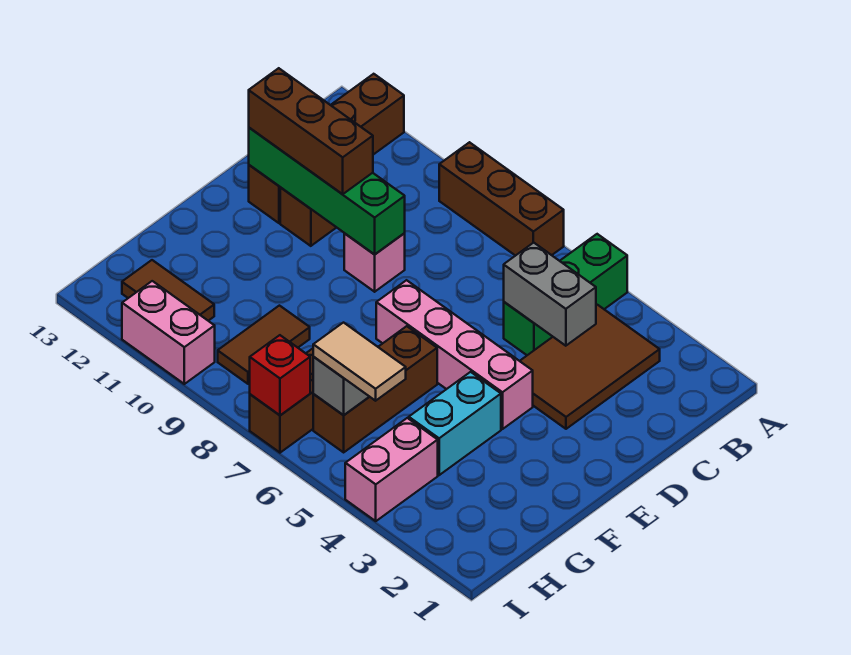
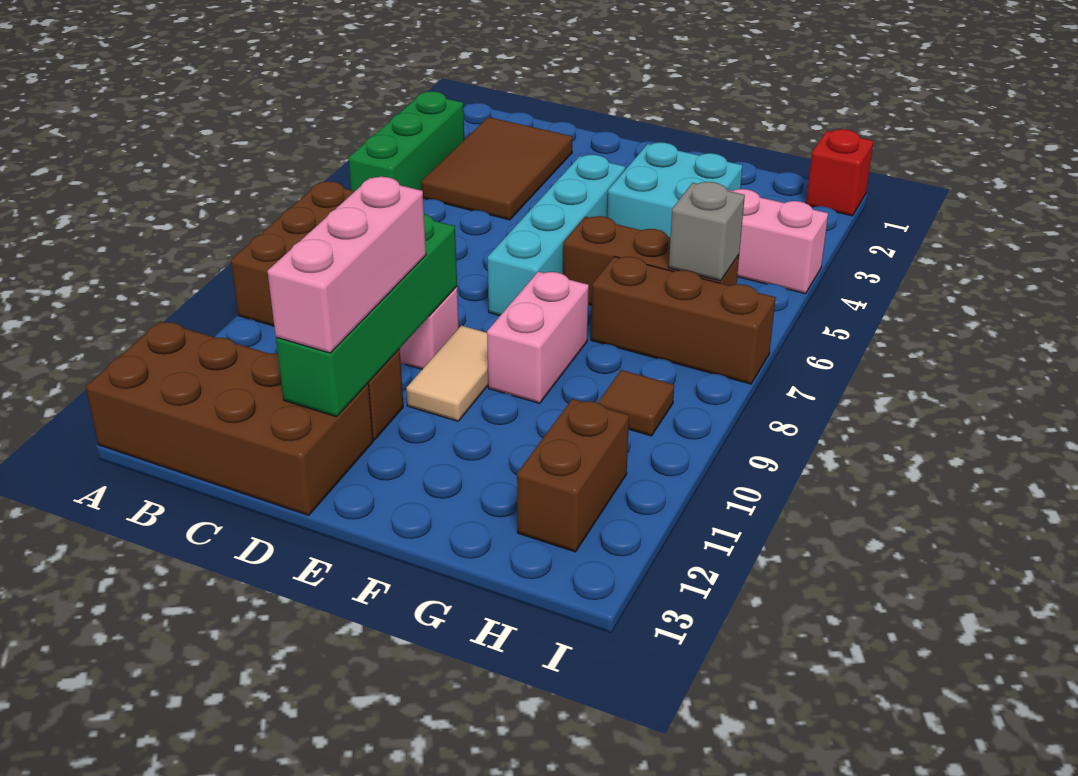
green 1x3 brick [504,234,627,355] -> green 1x3 brick turned to [349,91,464,191]
brown 1x4 brick [249,74,404,223] -> brown 2x4 brick [86,321,373,515]
brown 2x3 tile [520,305,660,429] -> brown 2x3 tile turned to [421,117,572,220]
grey 1x2 brick [504,243,596,346] -> none
brown 1x3 brick [249,68,373,194] -> pink 1x3 brick [268,177,426,353]
pink 1x4 brick [376,280,533,429] -> cyan 1x4 brick [488,155,625,316]
cyan 1x2 brick [409,372,501,475] -> cyan 2x2 brick [607,142,742,237]
brown 1x2 tile [218,306,310,384] -> brown 1x1 tile [598,370,674,436]
tan 1x2 tile [313,323,406,401] -> tan 1x2 tile moved to [406,326,488,421]
brown 1x2 tile [122,260,214,321] -> brown 1x2 brick [517,399,629,552]
red 1x1 brick [250,335,310,415] -> red 1x1 brick moved to [806,129,874,216]
pink 1x2 brick [122,281,215,384] -> pink 1x2 brick moved to [487,272,589,403]

